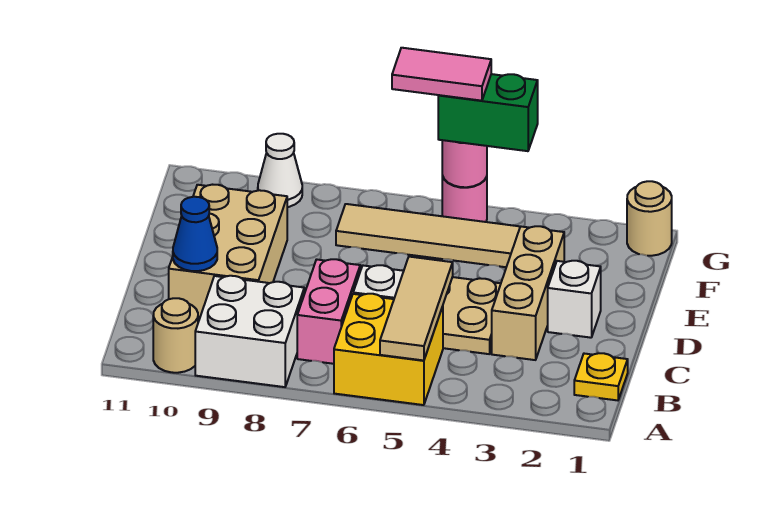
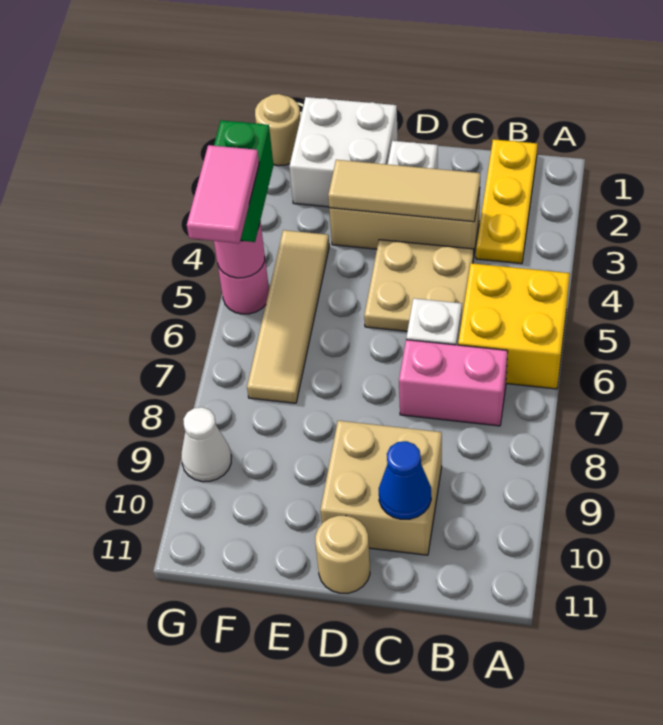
tan 1x3 tile [380,257,453,360] -> tan 1x3 tile moved to [328,160,480,222]
white 2x2 brick [195,276,304,387] -> white 2x2 brick moved to [289,97,398,207]
tan 1x1 round brick [153,298,198,373] -> tan 1x1 round brick moved to [315,516,370,593]
yellow 1x1 plate [574,353,628,400] -> yellow 1x3 plate [476,139,538,264]
tan 2x3 brick [169,185,287,317] -> tan 2x2 brick [320,421,442,555]

